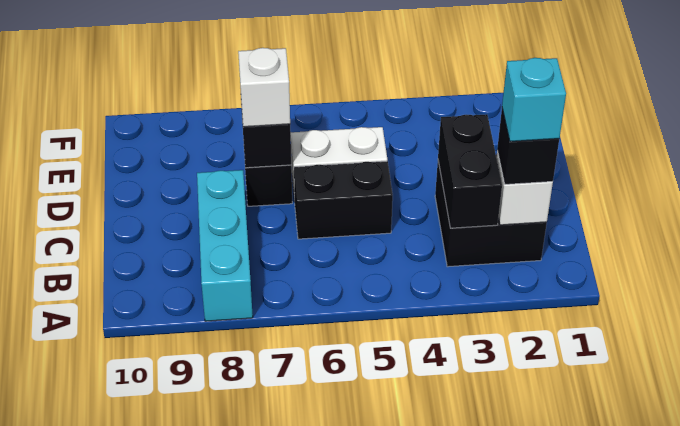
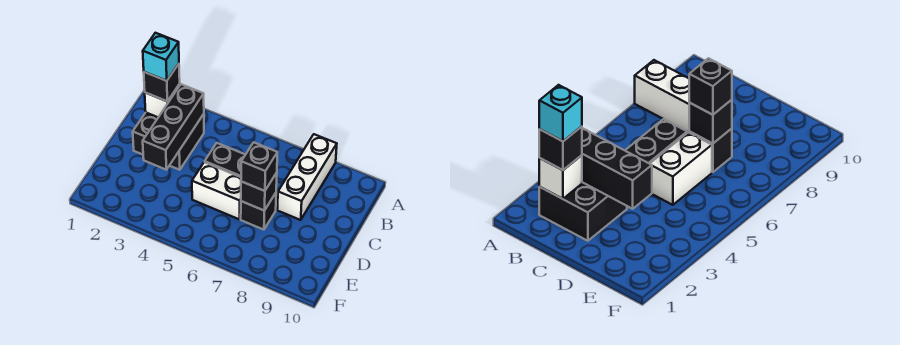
cyan 1x3 brick [197,170,253,321] -> white 1x3 brick [277,134,337,220]
black 1x2 brick [438,114,502,228] -> black 1x3 brick [143,84,204,170]
white 1x1 brick [238,48,290,127] -> black 1x1 brick [241,142,277,191]

